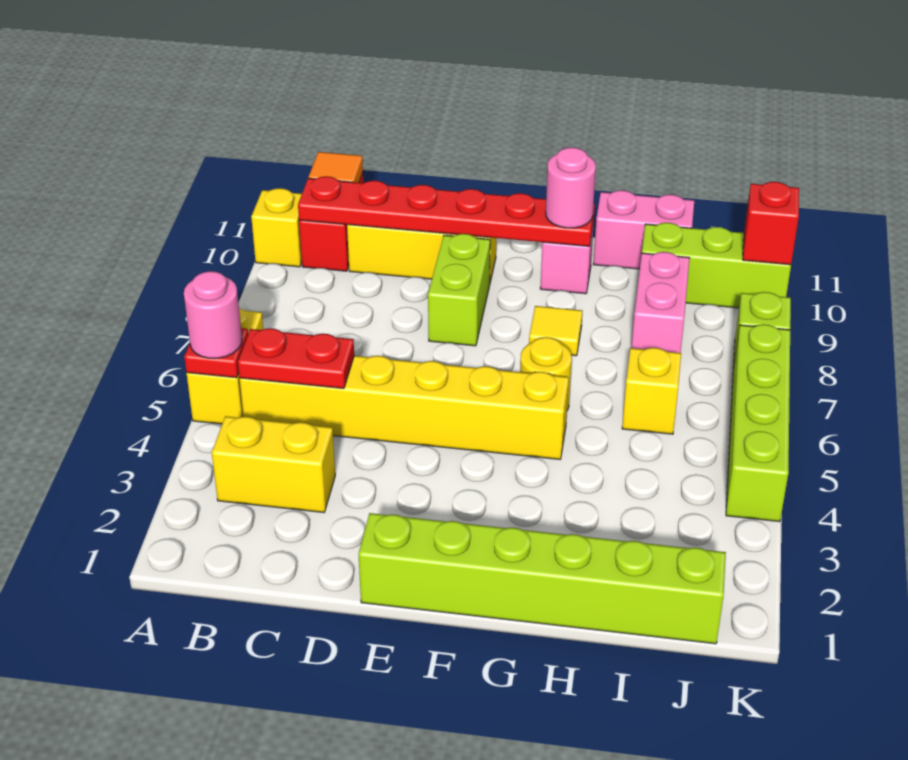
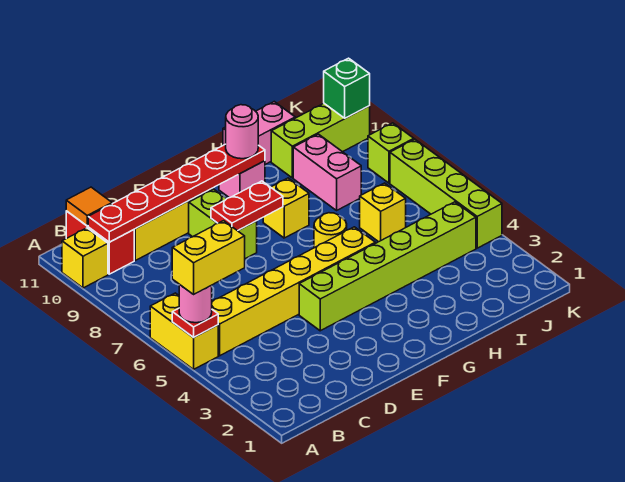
yellow 1x2 brick [212,416,335,513] -> yellow 1x2 brick moved to [172,221,245,294]
red 1x2 plate [238,328,354,388] -> red 1x2 plate moved to [211,181,283,231]
lime 1x6 brick [358,513,726,644] -> lime 1x6 brick moved to [299,202,476,331]
yellow 1x1 tile [529,306,582,356] -> yellow 1x1 brick [263,178,309,238]
red 1x1 brick [743,182,799,265] -> green 1x1 brick [324,58,370,118]

